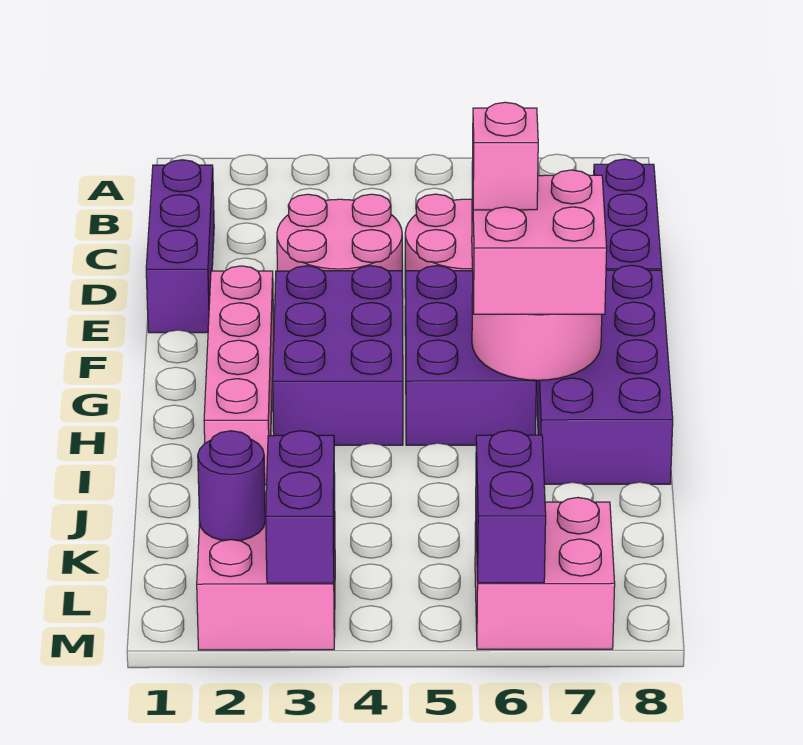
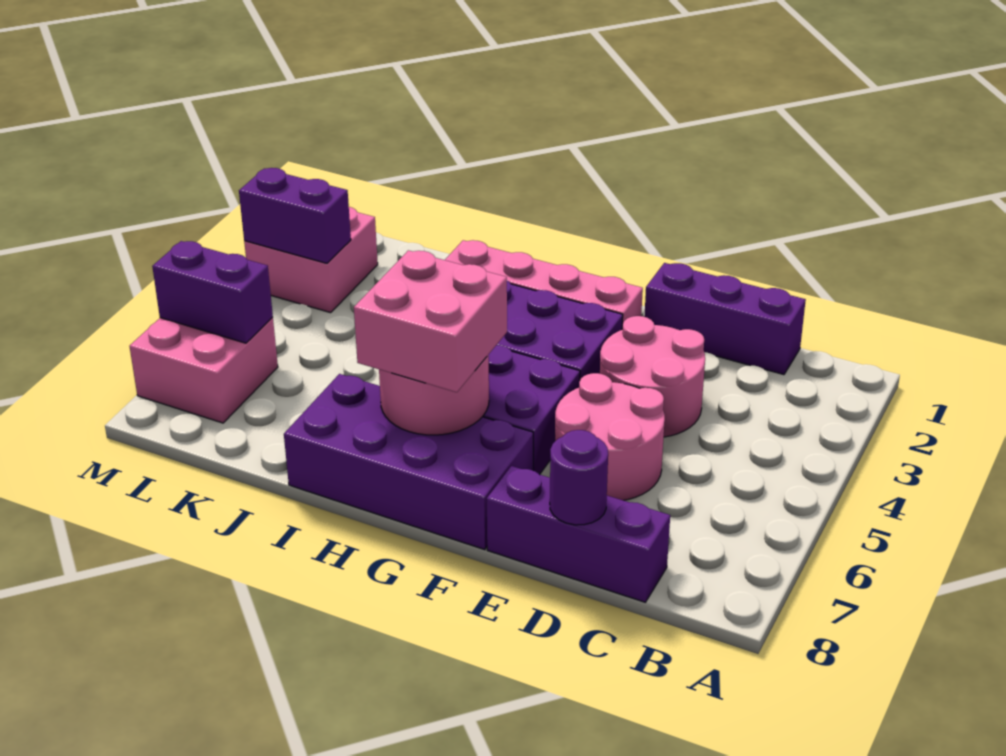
pink 1x1 brick [472,102,538,210] -> none
purple 1x1 round brick [198,431,265,541] -> purple 1x1 round brick moved to [550,430,608,525]

